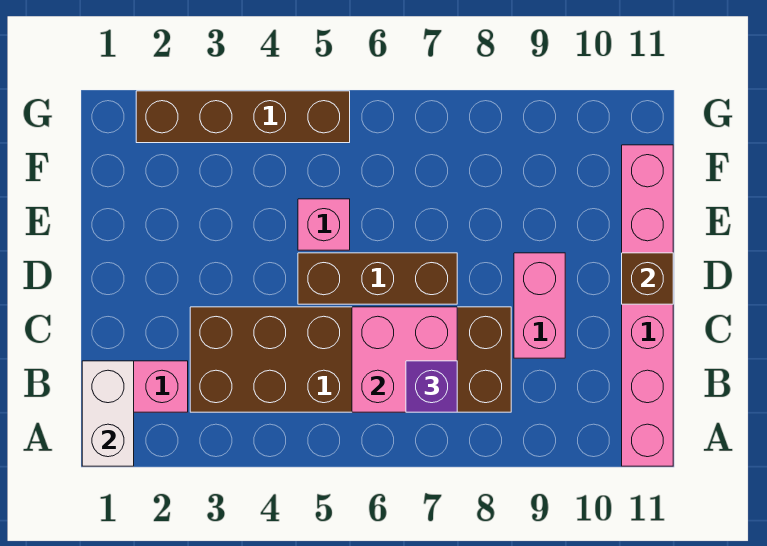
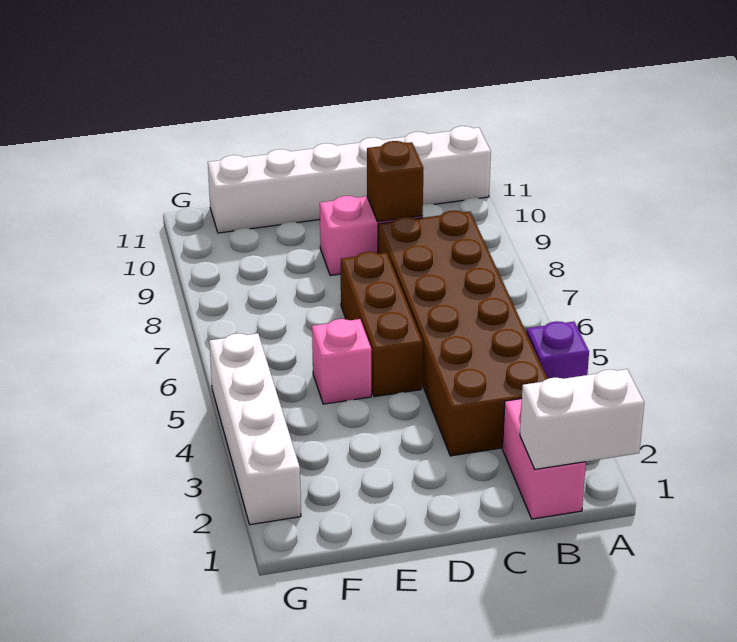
pink 1x6 brick [622,145,673,466] -> white 1x6 brick [208,126,491,233]
pink 2x2 brick [352,307,457,412] -> none
purple 1x1 brick [406,361,457,412] -> purple 1x1 brick moved to [527,321,589,379]
brown 1x1 brick [622,253,673,304] -> brown 1x1 brick moved to [367,141,424,222]
brown 1x4 brick [136,91,350,143] -> white 1x4 brick [209,333,301,525]

